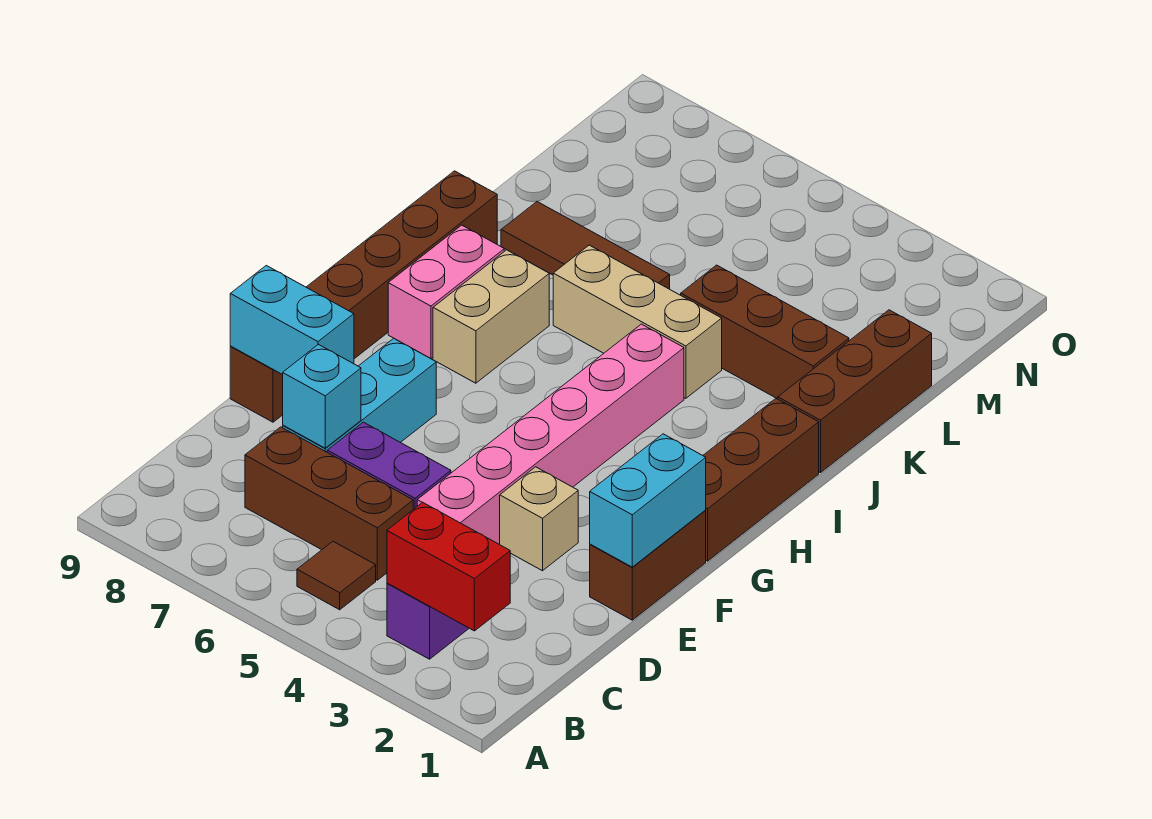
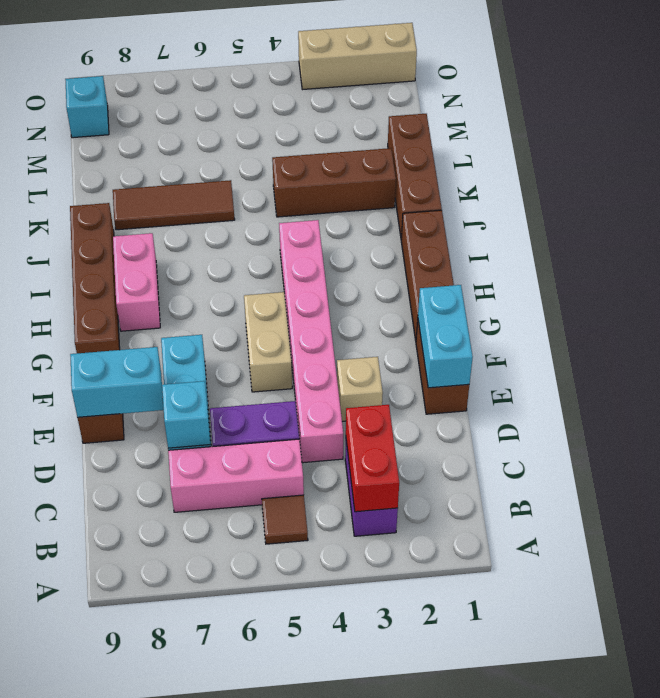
red 1x2 brick [387,502,510,631] -> red 1x2 brick turned to [346,405,399,512]
brown 1x3 brick [245,427,413,580] -> pink 1x3 brick [168,439,304,512]
tan 1x2 brick [433,250,549,383] -> tan 1x2 brick moved to [244,292,292,392]
tan 1x3 brick [553,245,722,398] -> tan 1x3 brick moved to [298,23,417,90]
none -> cyan 1x1 brick [65,76,109,138]

